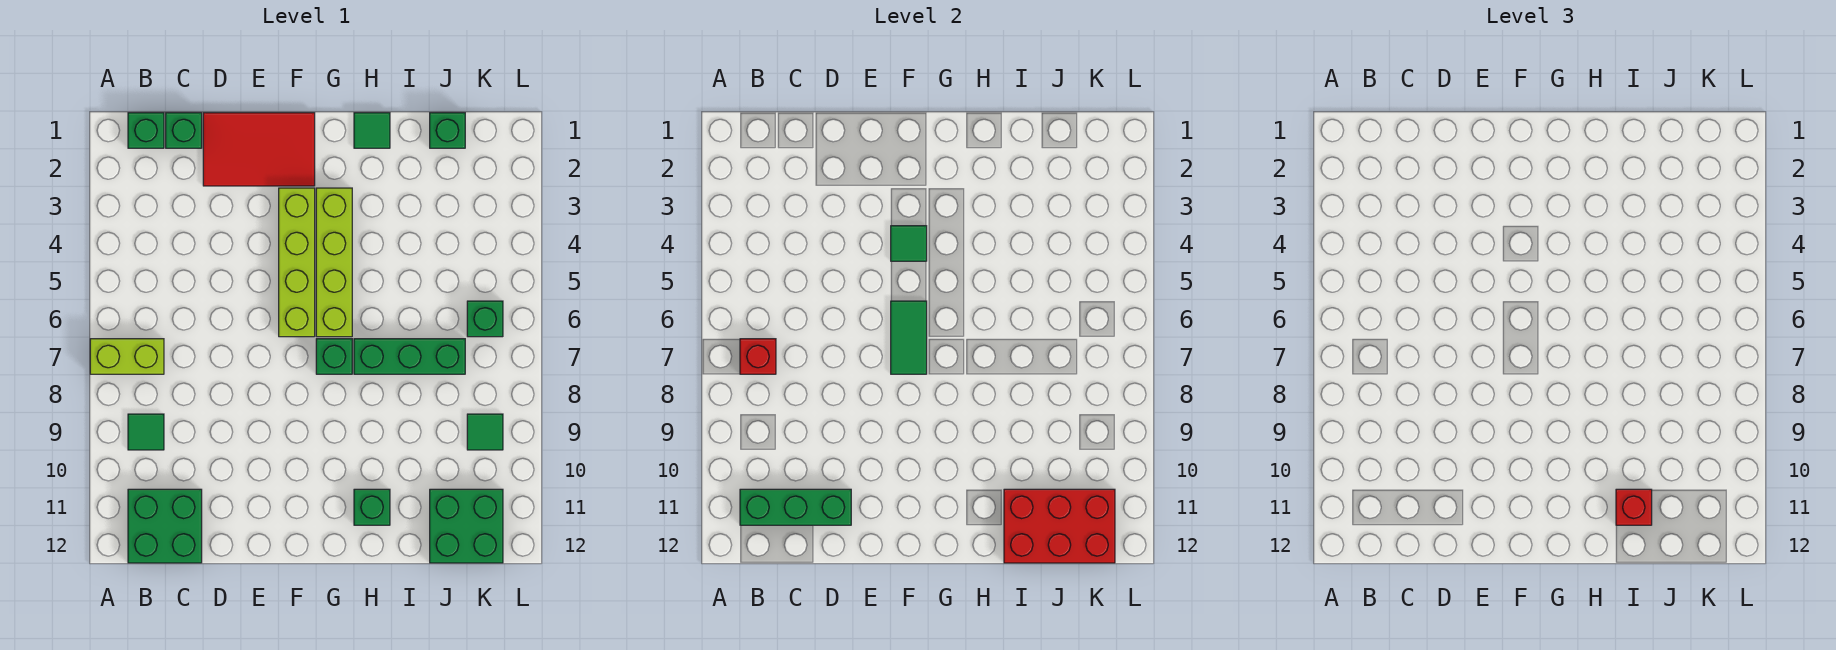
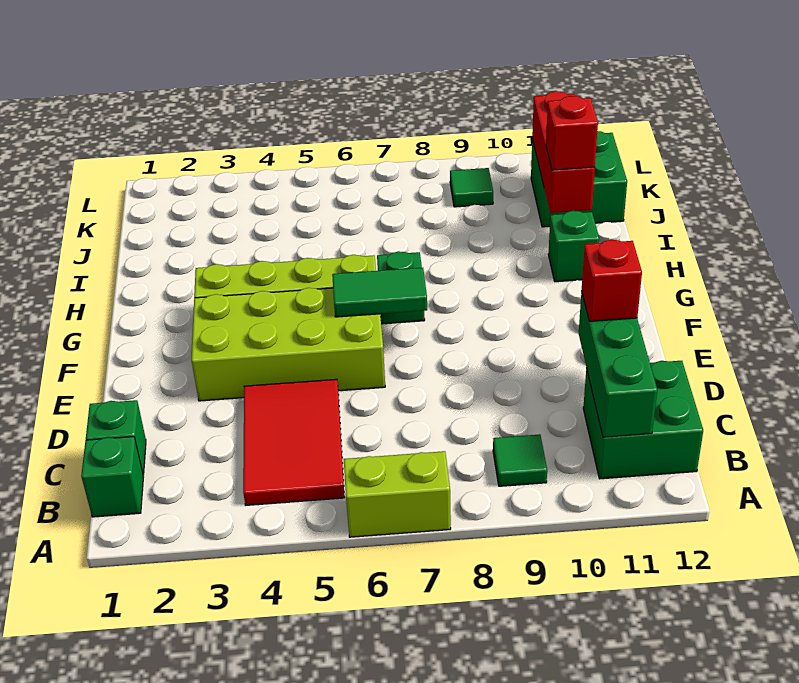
lime 1x2 brick [90,339,164,374] -> lime 1x2 brick turned to [344,451,451,537]
red 1x1 brick [740,339,776,374] -> red 1x1 brick moved to [582,240,642,321]
red 2x3 tile [203,113,315,186] -> red 2x3 tile moved to [243,379,345,505]
lime 1x4 brick [279,188,315,337] -> lime 2x4 brick [191,288,385,401]
green 1x1 tile [891,226,927,261] -> none
green 1x1 tile [354,113,390,148] -> none
green 1x3 brick [354,339,465,374] -> none
red 2x3 brick [1004,489,1115,563] -> red 1x3 brick [532,91,595,213]
green 1x1 brick [430,113,465,148] -> none
green 1x1 brick [467,301,503,337] -> none

